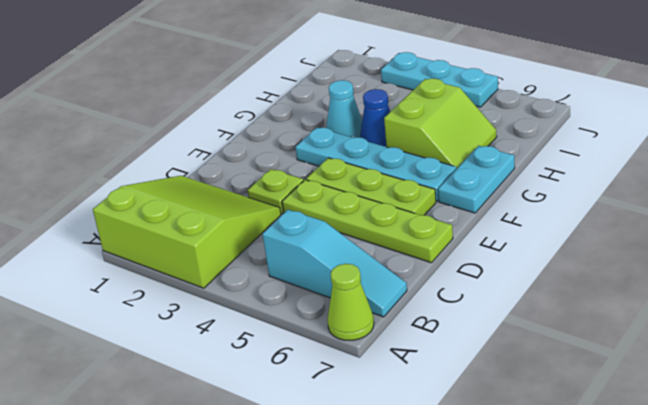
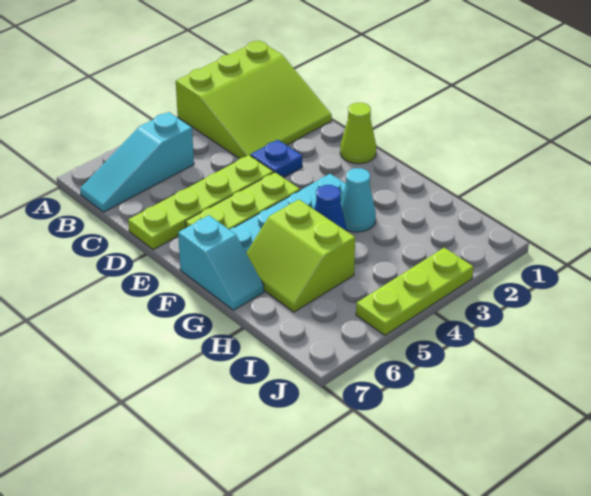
lime 1x1 cone [327,264,374,340] -> lime 1x1 cone moved to [340,103,376,164]
lime 1x1 plate [247,169,304,214] -> blue 1x1 plate [250,140,302,178]
cyan 1x2 plate [438,146,515,213] -> cyan 1x2 slope [178,215,264,310]
cyan 1x3 plate [381,52,498,107] -> lime 1x3 plate [356,248,473,335]

